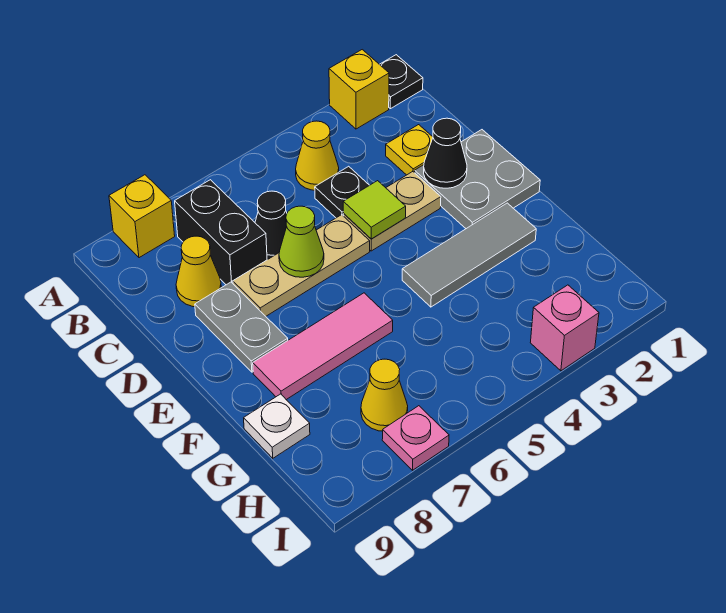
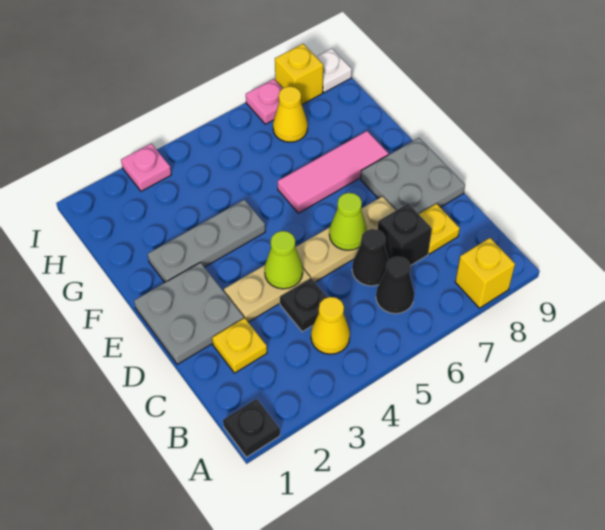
yellow 1x1 brick [329,50,389,129] -> yellow 1x1 brick moved to [275,44,323,104]
black 1x2 brick [175,180,267,285] -> black 1x1 brick [378,203,432,265]
yellow 1x1 cone [176,236,221,307] -> yellow 1x1 plate [419,204,460,254]
black 1x1 cone [424,118,467,188] -> black 1x1 cone moved to [376,257,414,314]
lime 1x1 tile [343,181,406,239] -> lime 1x1 cone [264,231,303,289]
grey 1x2 plate [195,282,288,372] -> grey 2x2 plate [361,138,465,214]
grey 1x3 tile [402,203,536,307] -> grey 1x3 plate [148,199,265,282]
white 1x1 plate [244,394,310,458] -> white 1x1 plate moved to [316,49,352,93]
pink 1x1 brick [530,285,599,371] -> pink 1x1 plate [121,144,171,191]

